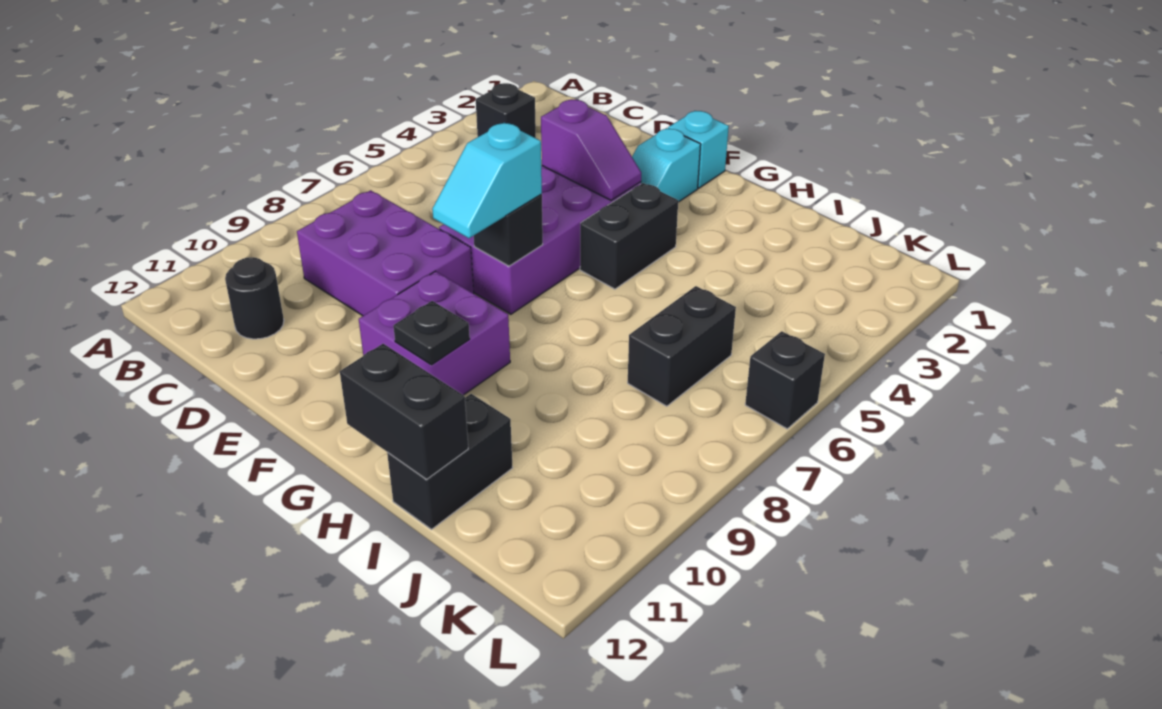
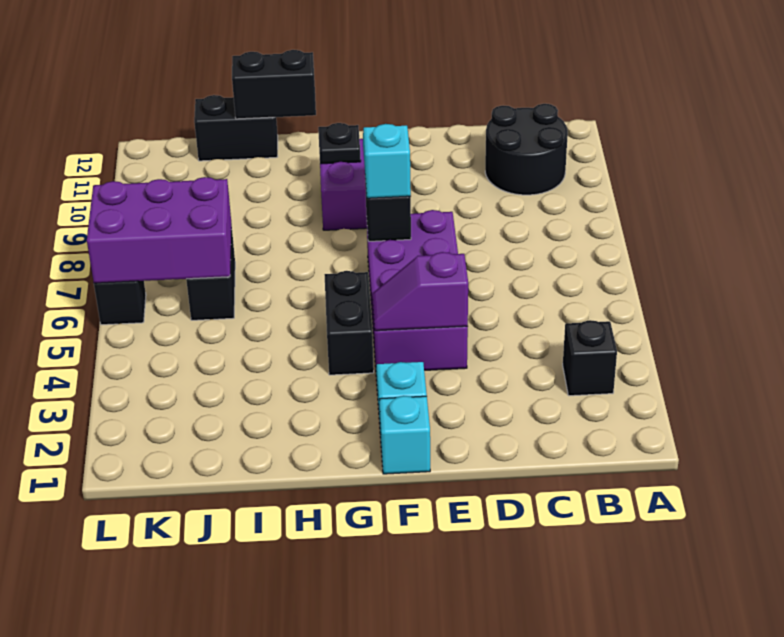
purple 2x3 brick [297,190,474,316] -> purple 2x3 brick moved to [87,177,231,283]
black 1x1 round brick [225,257,284,339] -> black 2x2 round brick [485,104,568,195]
black 1x2 brick [387,394,513,529] -> black 1x2 brick turned to [194,95,278,161]

